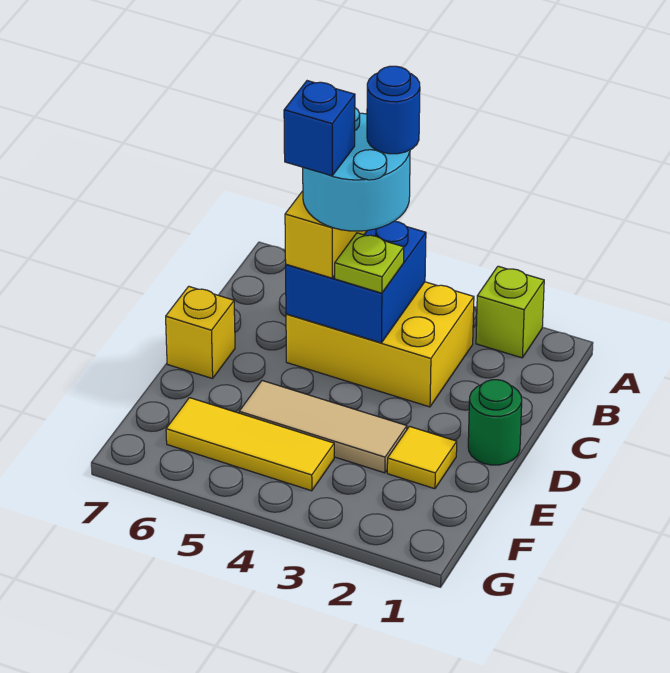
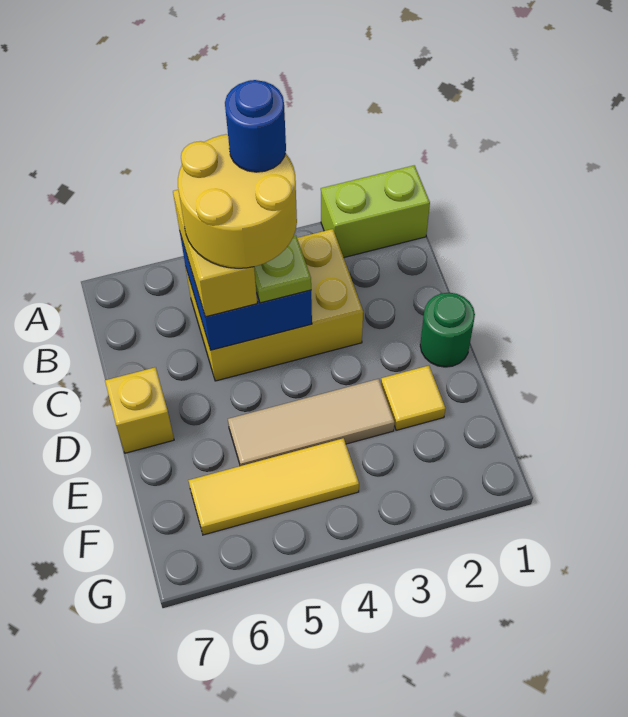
lime 1x1 brick [476,266,544,358] -> lime 1x2 brick [321,165,430,257]
cyan 2x2 round brick [303,108,410,231] -> yellow 2x2 round brick [178,134,297,268]
blue 1x1 brick [284,81,355,176] -> none

